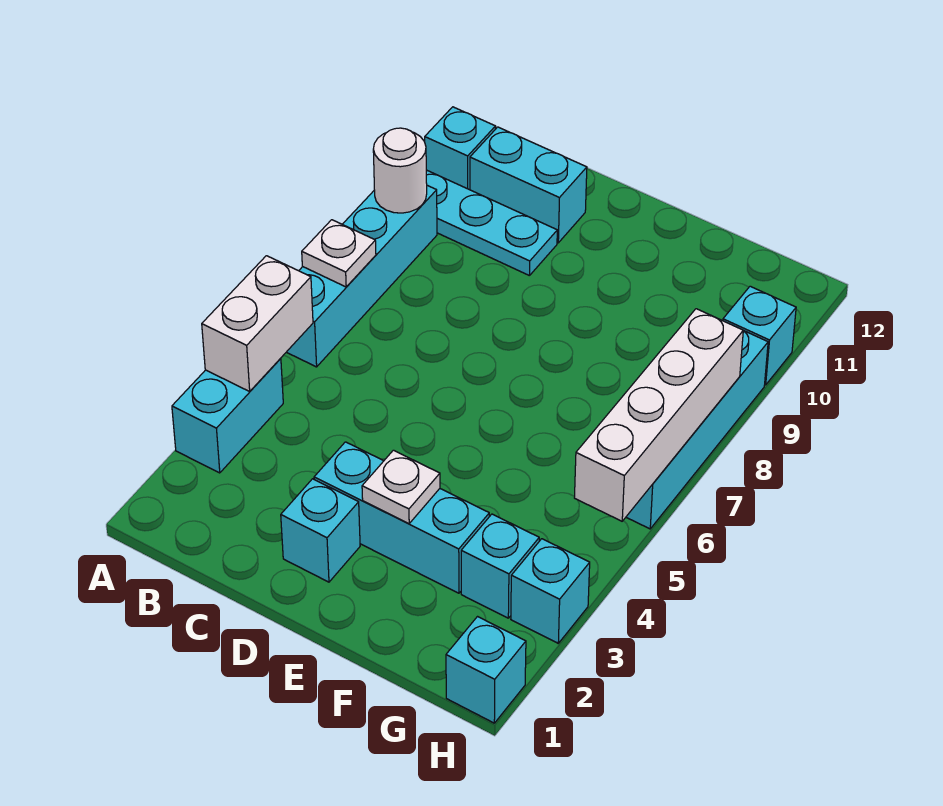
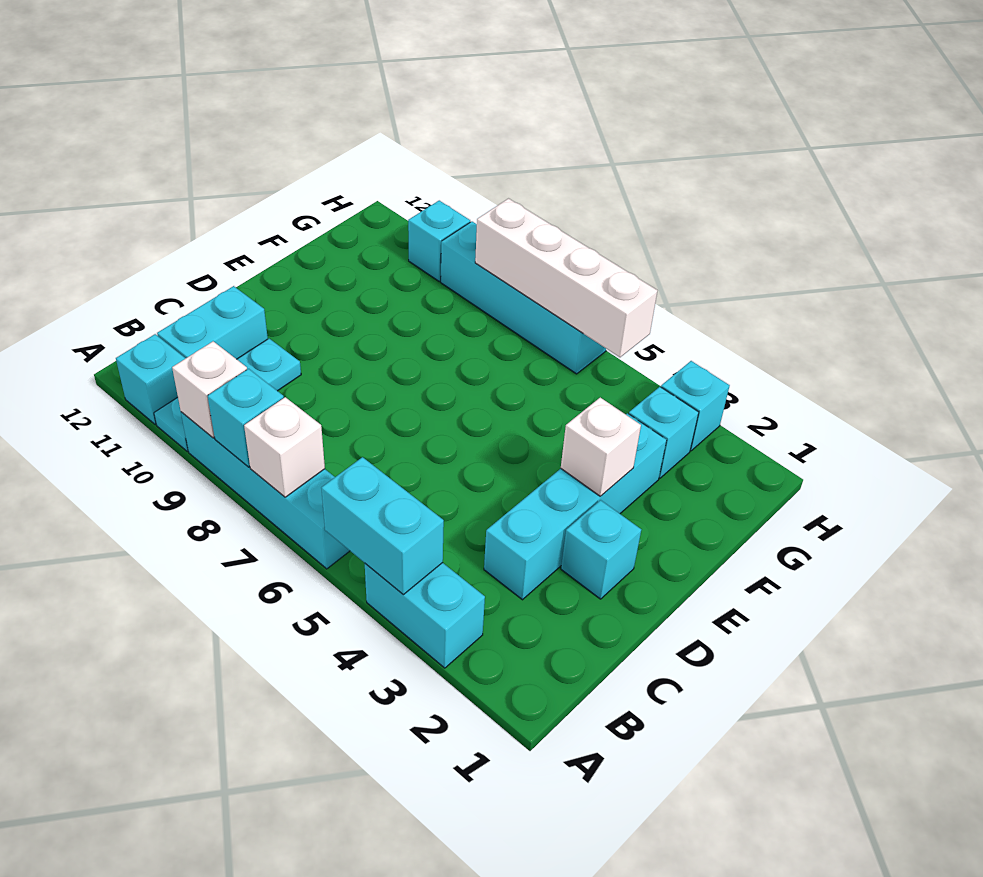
white 1x2 brick [202,256,313,391] -> cyan 1x2 brick [322,457,444,595]
white 1x1 plate [302,220,376,287] -> white 1x1 brick [244,397,325,497]
white 1x1 round brick [373,128,427,213] -> white 1x1 brick [172,341,247,438]
cyan 1x3 brick [314,442,489,593] -> cyan 1x4 brick [484,413,667,600]
white 1x1 plate [362,450,440,524] -> white 1x1 brick [561,397,641,496]
cyan 1x1 brick [446,617,526,723] -> cyan 1x1 brick moved to [208,369,284,467]

